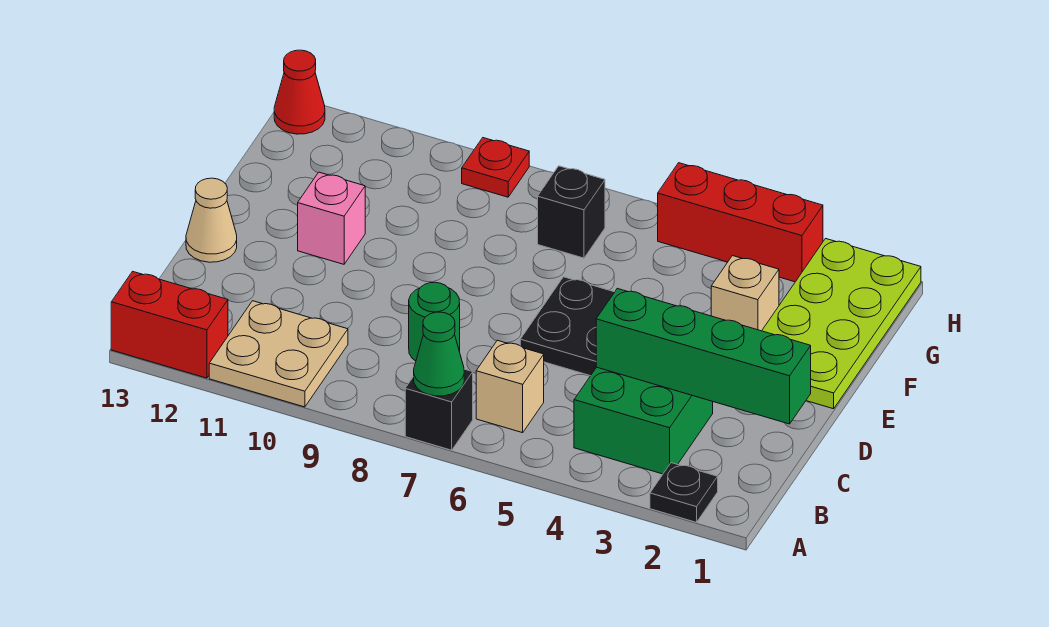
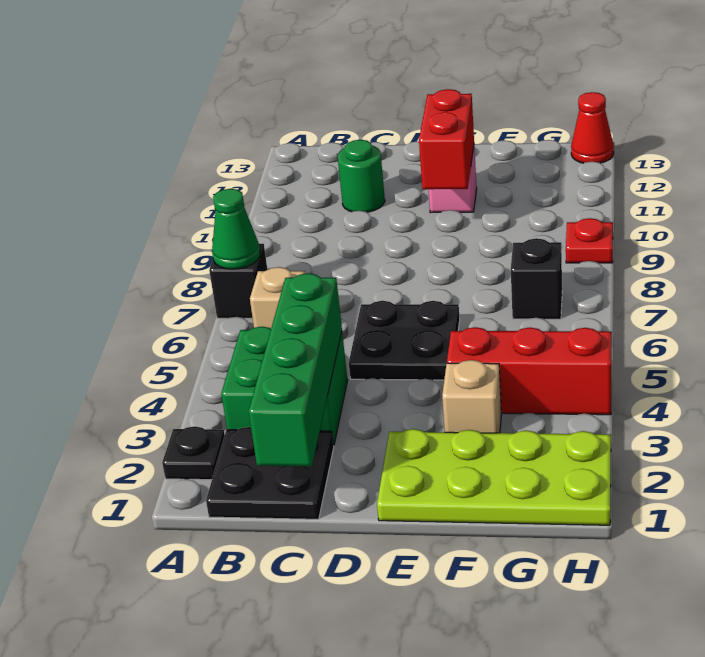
tan 2x2 plate [209,301,348,407] -> none
red 1x2 brick [111,271,228,378] -> red 1x2 brick moved to [419,89,474,189]
none -> black 2x2 plate [206,427,334,519]
green 1x1 round brick [409,282,460,361] -> green 1x1 round brick moved to [338,140,385,212]
tan 1x1 cone [186,178,237,262] -> none
red 1x3 brick [658,163,823,282] -> red 1x3 brick turned to [447,327,612,415]

